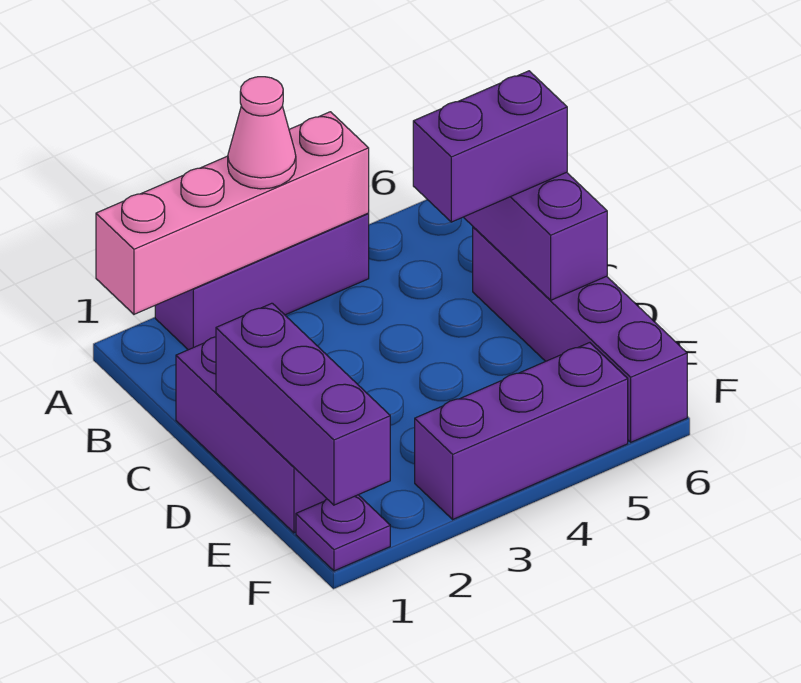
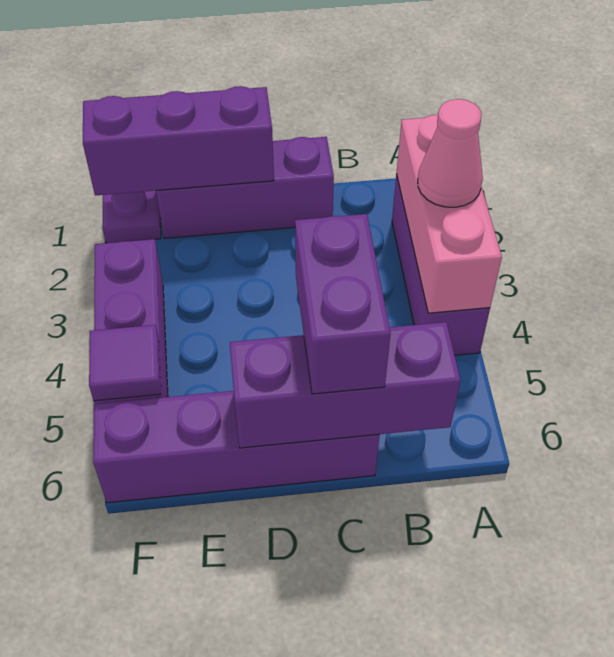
pink 1x4 brick [96,112,369,314] -> pink 1x3 brick [397,115,502,313]
none -> purple 1x1 tile [89,325,161,401]

